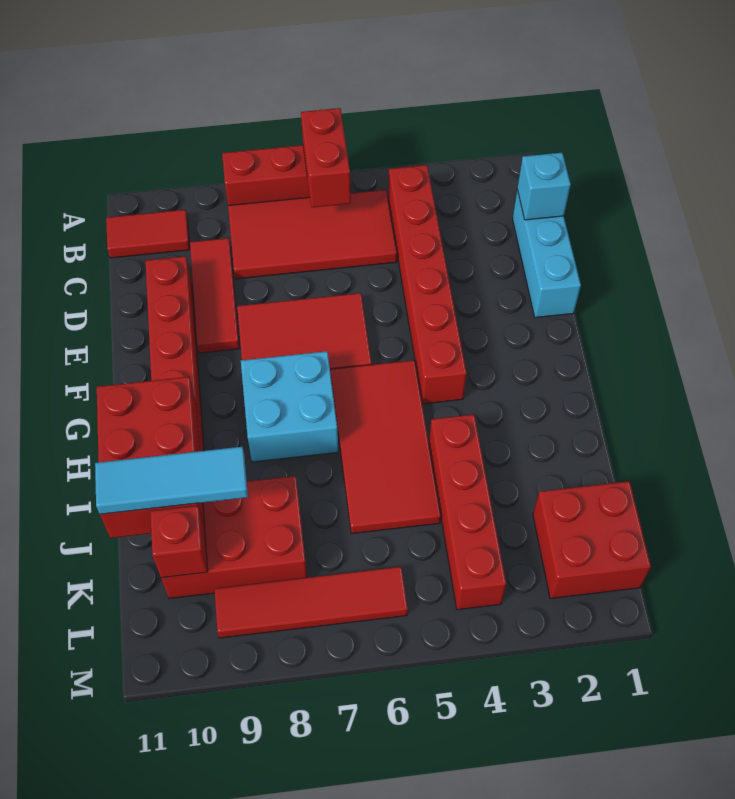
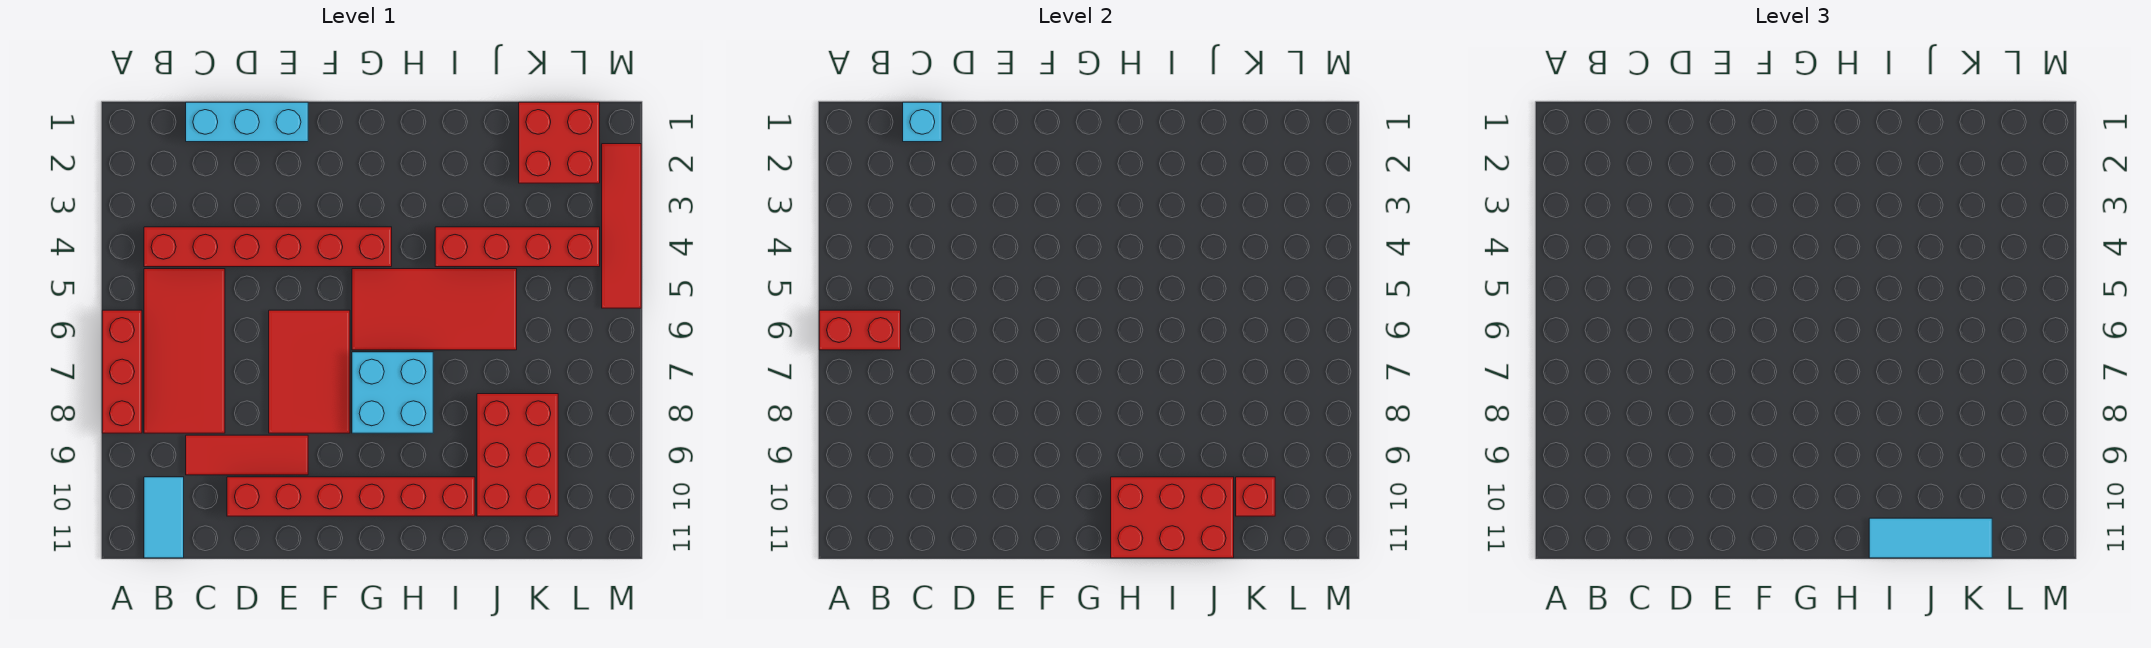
red 1x2 tile [106,210,190,258] -> cyan 1x2 tile [144,477,184,558]
cyan 1x3 tile [95,447,248,514] -> cyan 1x3 tile turned to [1869,518,1992,558]
red 1x4 tile [214,567,408,638] -> red 1x4 tile moved to [602,144,641,308]

